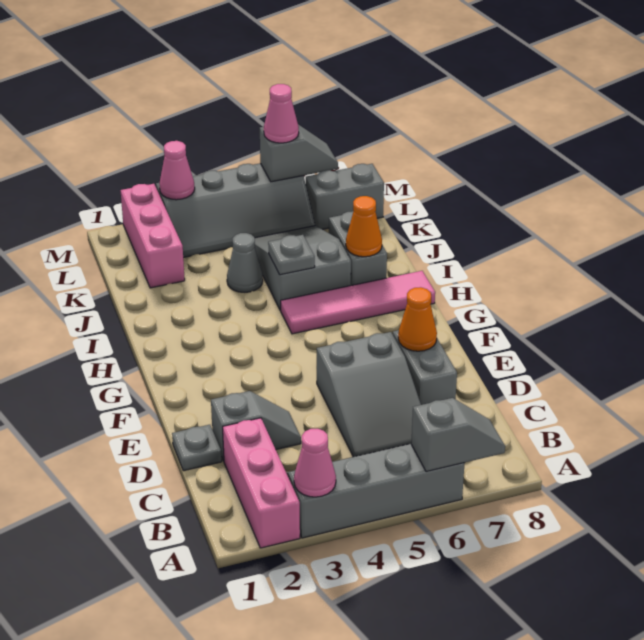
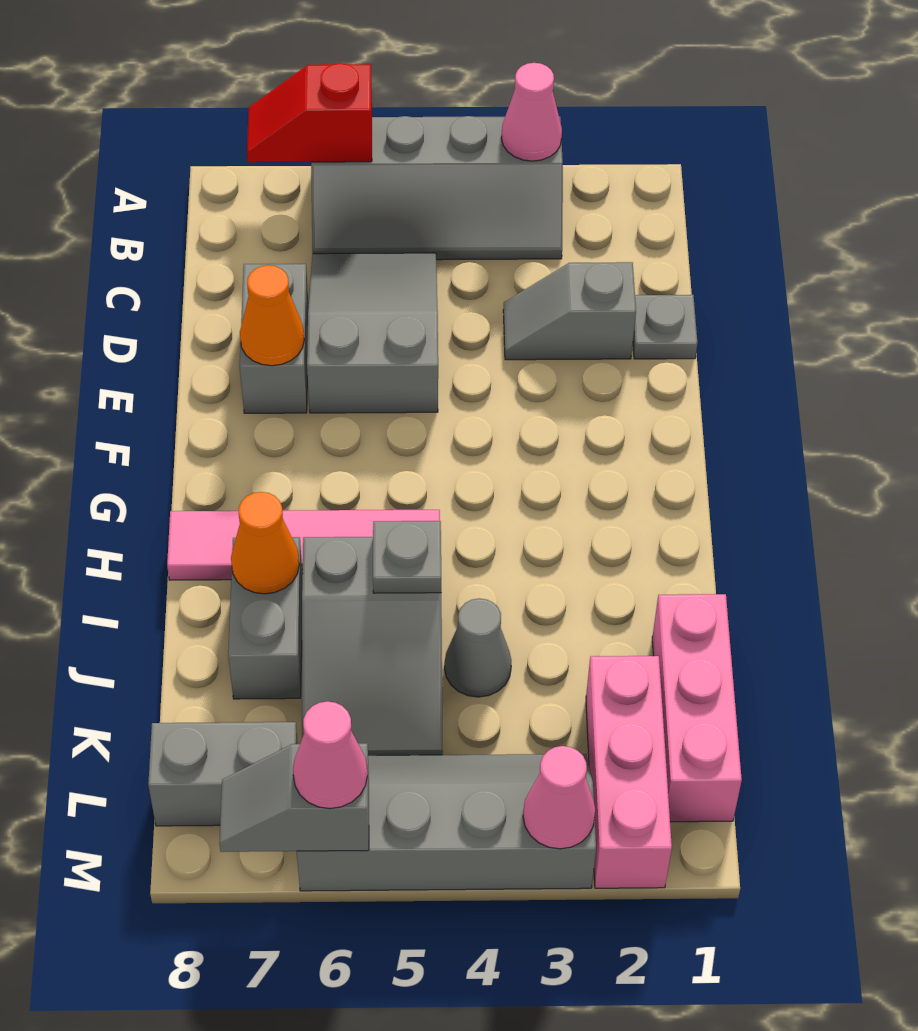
pink 1x3 brick [223,418,300,548] -> pink 1x3 brick moved to [652,594,742,822]
grey 1x2 slope [411,398,505,472] -> red 1x2 slope [247,63,372,162]

